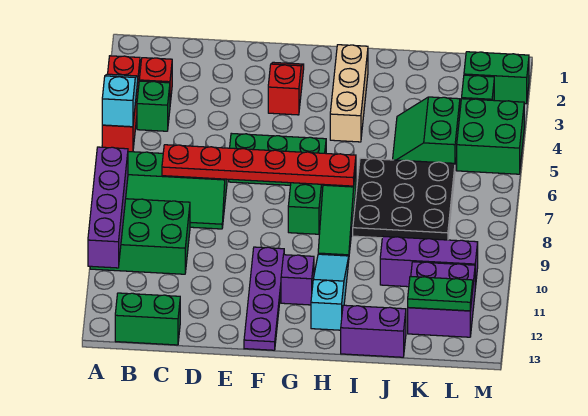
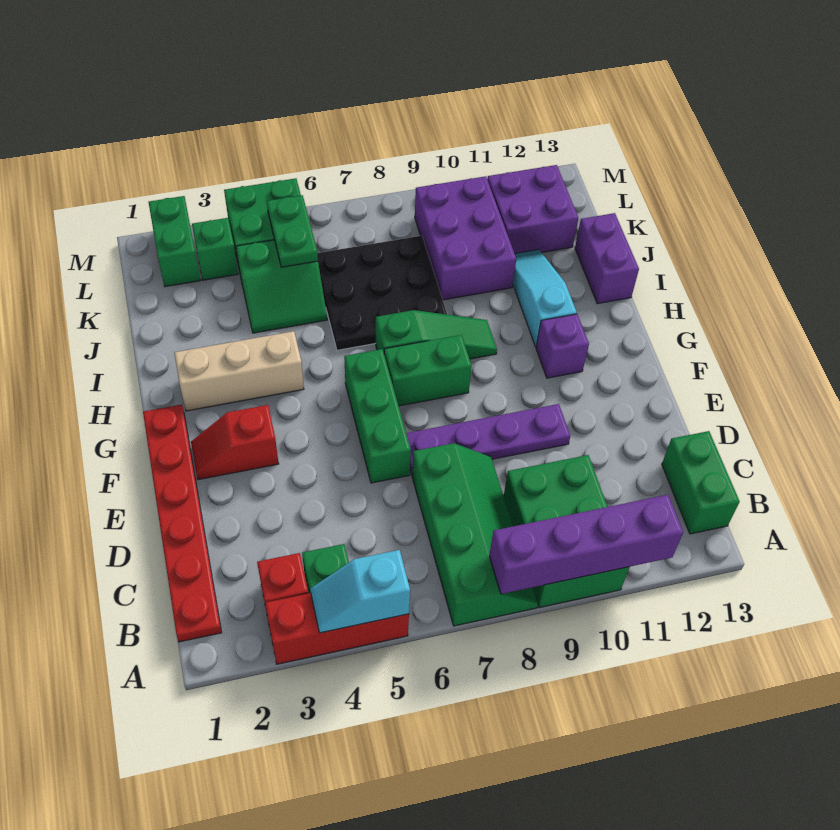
red 1x6 plate [162,145,356,186] -> red 1x6 plate moved to [143,404,222,642]
purple 1x4 plate [244,247,284,350] -> purple 1x4 plate moved to [406,404,570,474]
cyan 1x3 slope [311,254,349,330] -> cyan 1x3 slope turned to [513,249,577,347]
purple 1x3 brick [380,237,478,288] -> purple 2x3 brick [415,176,516,300]
green 1x2 plate [408,276,473,311] -> green 1x2 plate moved to [267,195,318,267]

